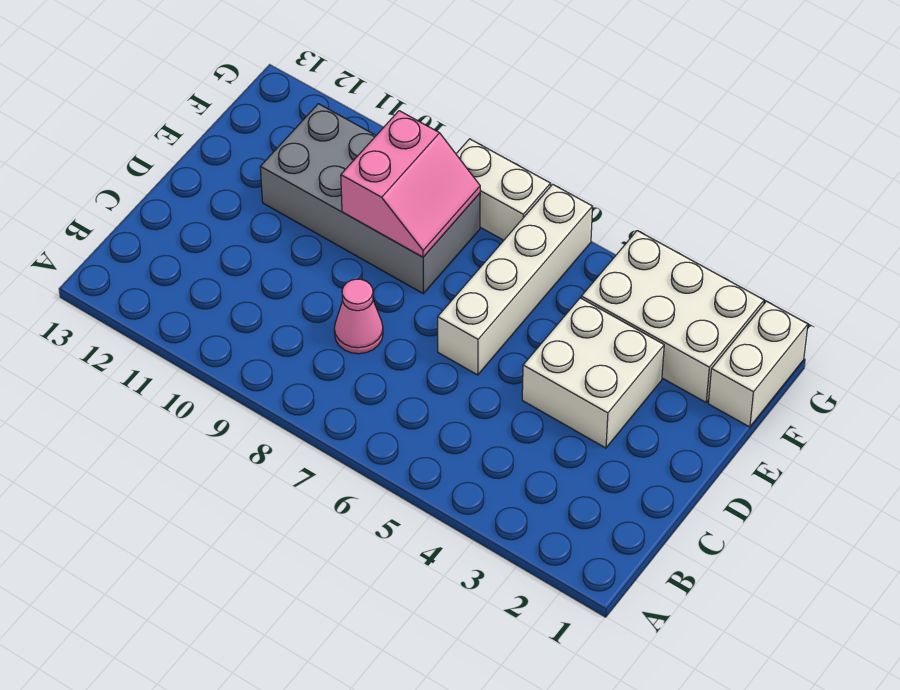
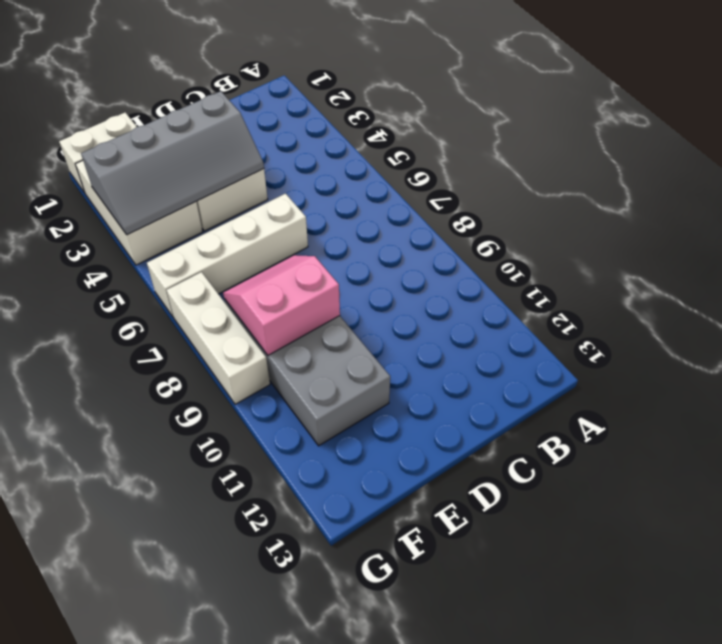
pink 1x1 cone [334,279,383,354] -> none
none -> grey 2x4 slope [81,91,264,235]
white 1x2 brick [456,139,551,240] -> white 1x3 brick [166,272,270,404]

